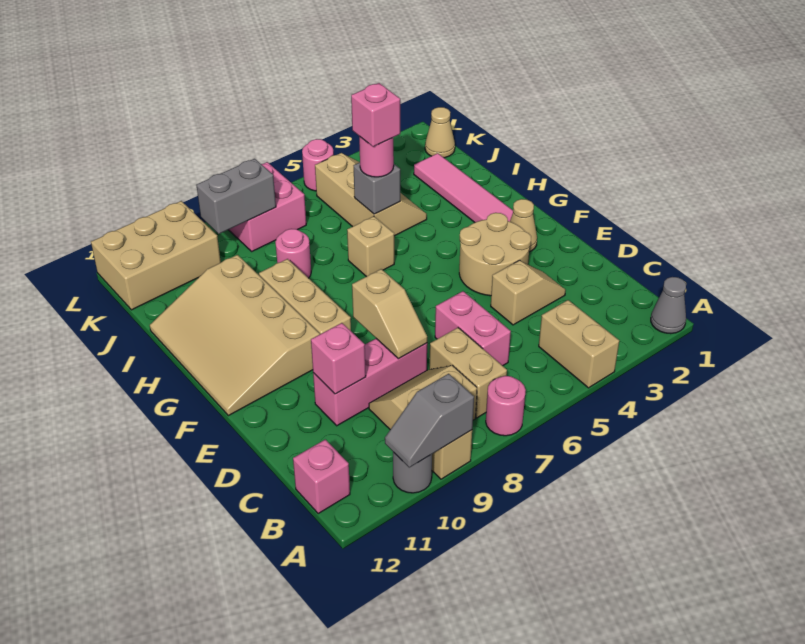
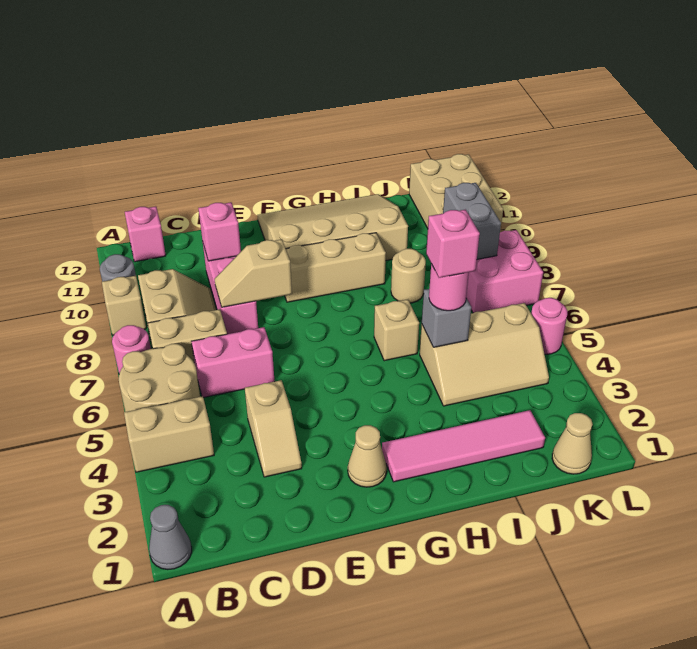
grey 1x2 slope [385,374,474,467] -> none
tan 2x2 round brick [459,213,531,296] -> tan 2x2 round brick moved to [119,344,200,412]
pink 1x1 round brick [275,229,311,278] -> tan 1x1 round brick [391,249,426,303]

